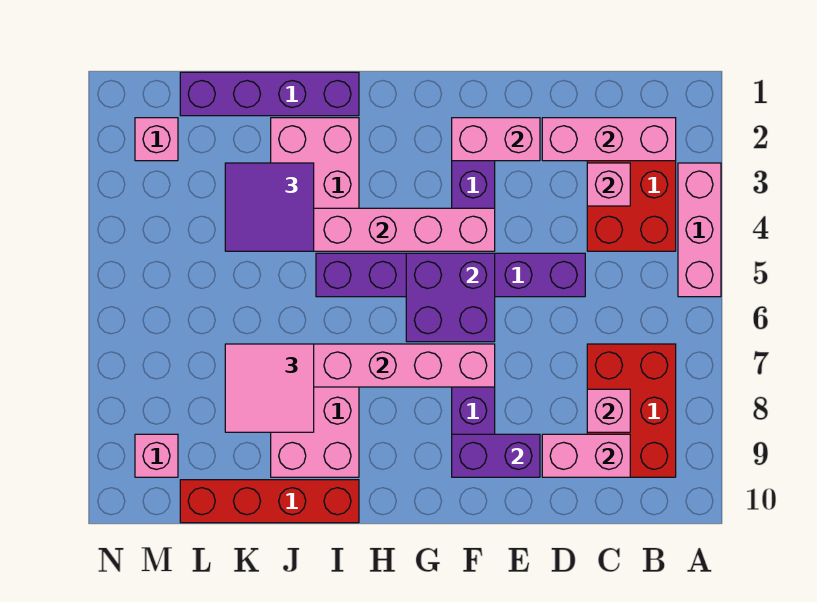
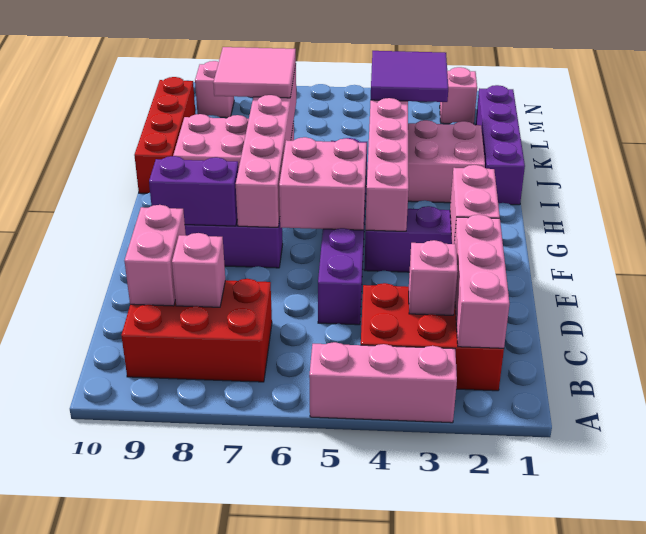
purple 1x2 brick [452,434,540,477] -> purple 1x2 brick turned to [149,156,239,226]
purple 2x2 brick [406,253,495,342] -> pink 2x2 brick [279,137,367,230]

